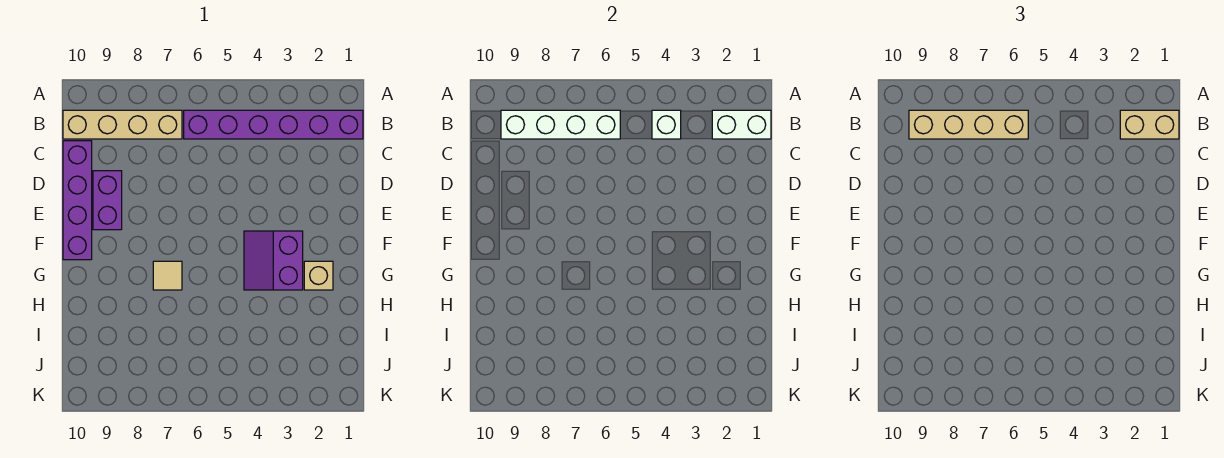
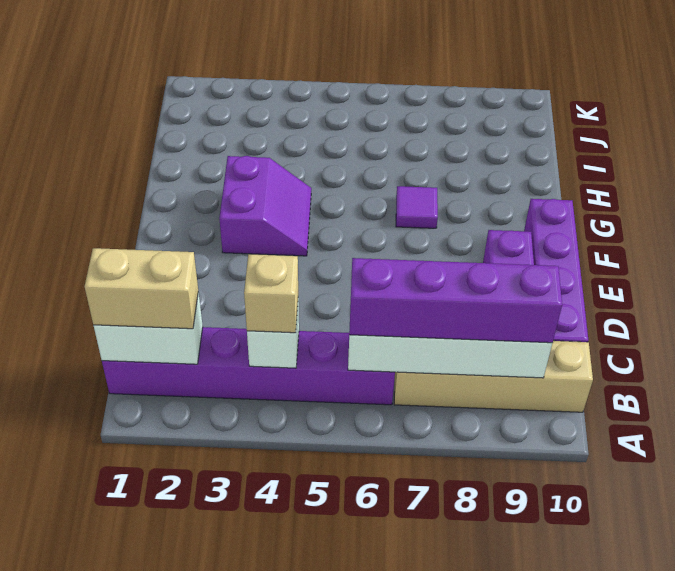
tan 1x4 brick [909,110,1028,139] -> purple 1x4 brick [349,258,562,343]
tan 1x1 brick [304,261,333,290] -> tan 1x1 brick moved to [244,254,298,333]
tan 1x1 tile [153,261,182,290] -> purple 1x1 tile [396,186,438,228]

